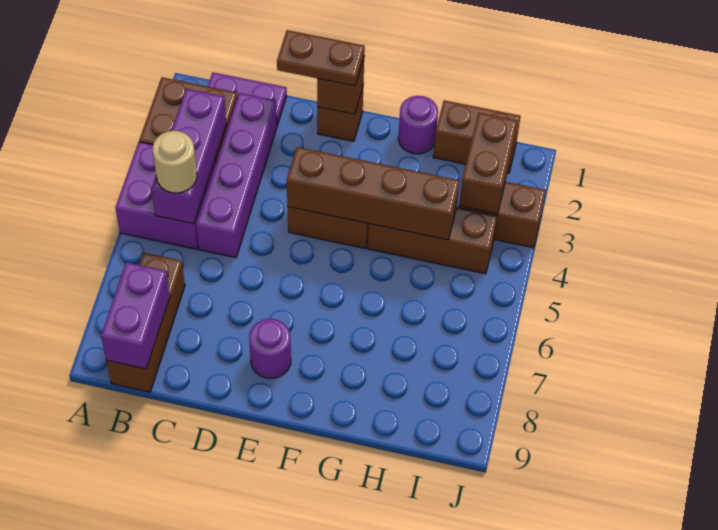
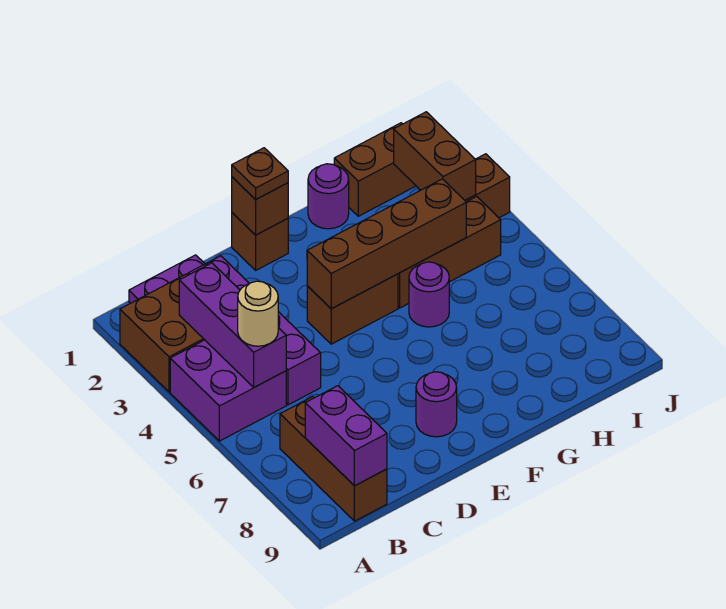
brown 1x2 plate [277,30,365,86] -> brown 1x1 plate [232,148,288,200]
none -> purple 1x1 round brick [409,262,449,327]

